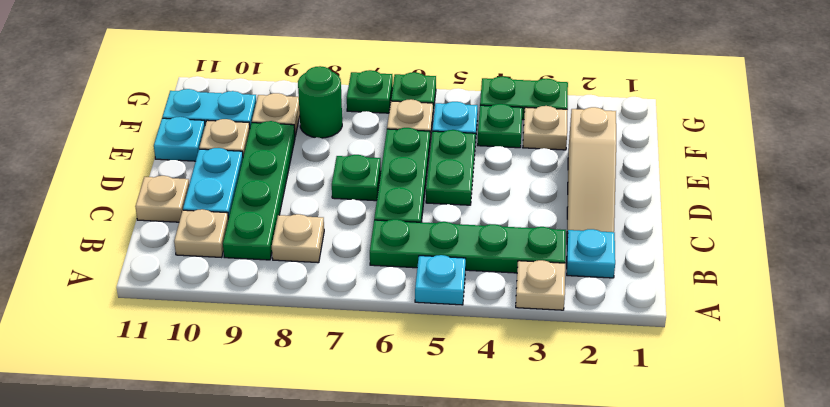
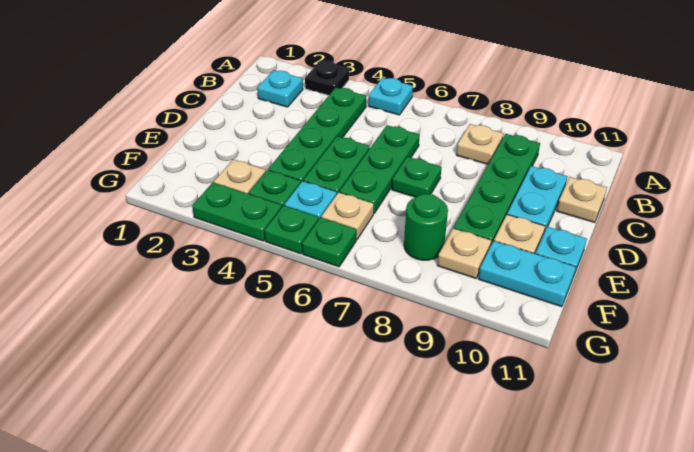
tan 1x1 plate [516,260,565,310] -> black 1x1 plate [305,61,349,95]
green 1x4 plate [370,219,566,273] -> green 1x4 plate turned to [268,87,366,182]
tan 1x1 plate [174,209,228,258] -> none
tan 1x3 slope [567,107,616,237] -> none
green 1x1 plate [347,70,393,113] -> green 1x1 plate moved to [264,206,319,254]

